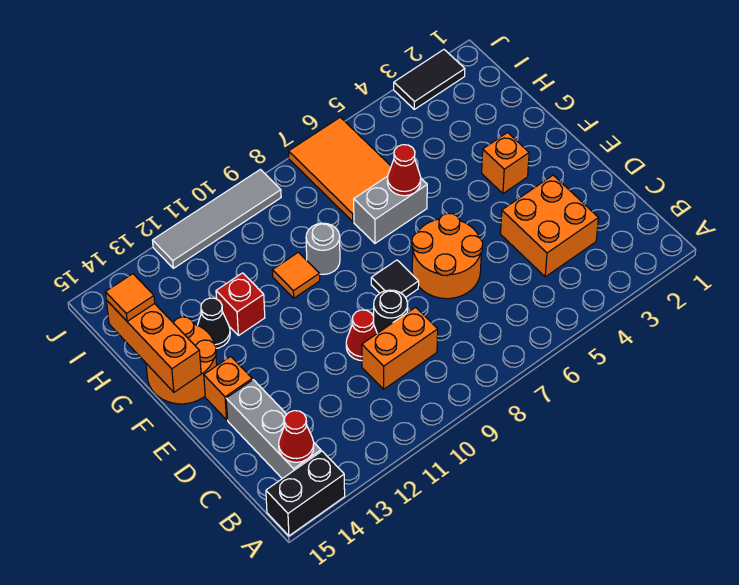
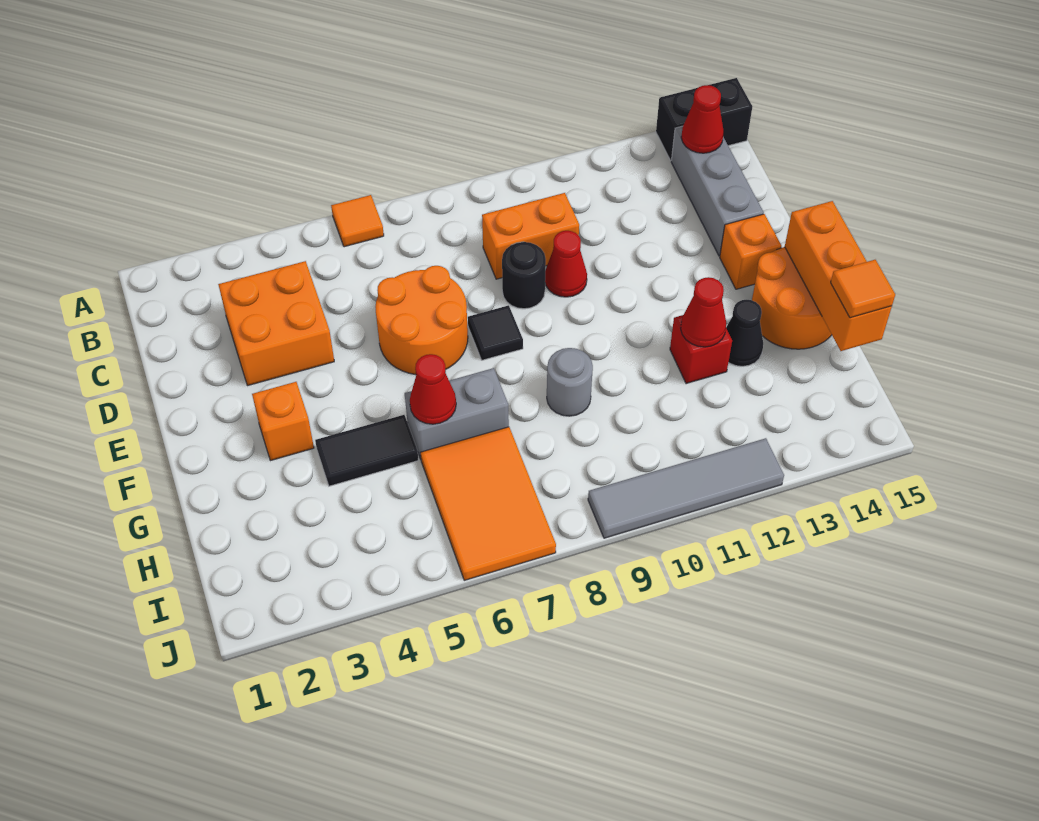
orange 1x1 tile [272,252,320,298] -> orange 1x1 tile moved to [331,195,384,247]
none -> red 1x1 cone [681,277,726,347]
black 1x2 tile [394,50,465,109] -> black 1x2 tile moved to [315,415,418,486]

